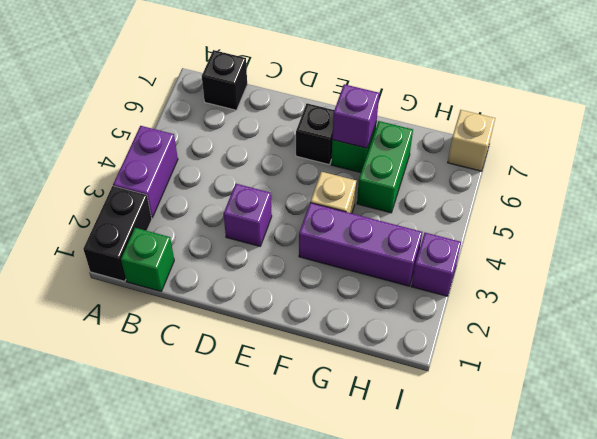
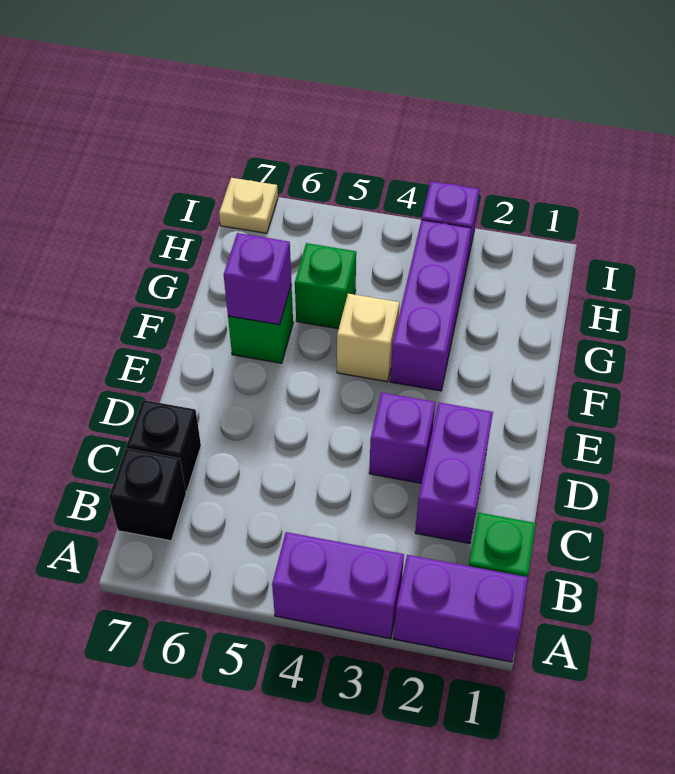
black 1x2 brick [83,186,152,281] -> purple 1x2 brick [394,555,528,662]
none -> purple 1x2 brick [415,402,493,543]
black 1x1 brick [296,103,334,165] -> black 1x1 brick moved to [126,400,201,491]
green 1x2 brick [357,121,413,213] -> green 1x1 brick [295,243,356,329]
tan 1x1 brick [448,110,495,171] -> tan 1x1 plate [219,178,278,233]

